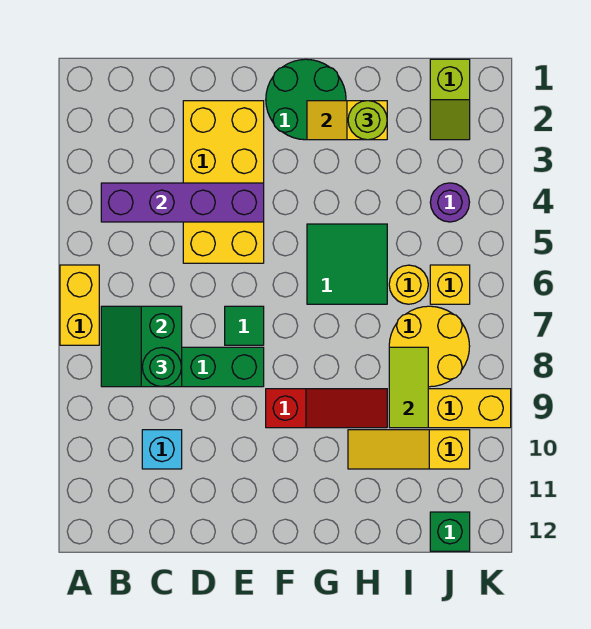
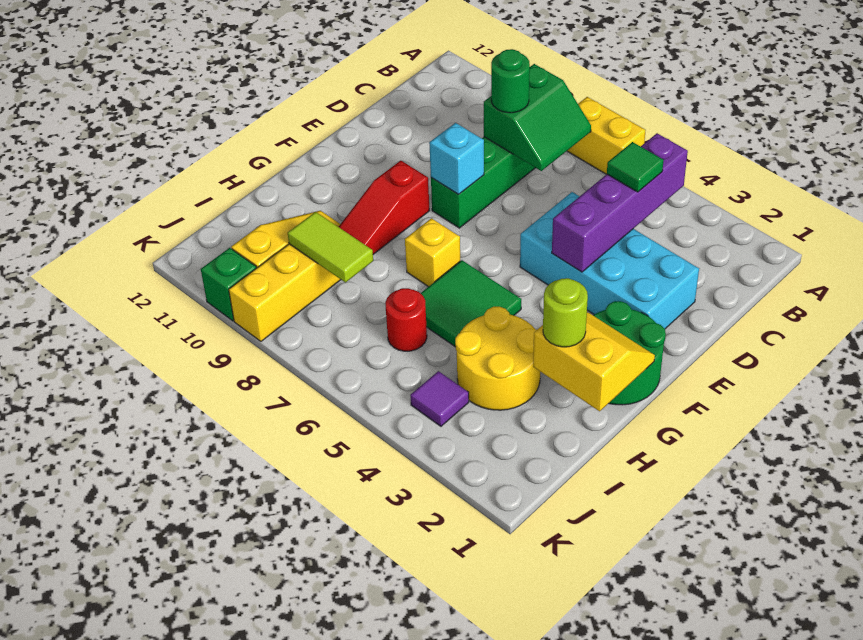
green 2x2 slope [101,306,182,387] -> green 2x2 slope turned to [484,64,591,171]
cyan 1x1 brick [142,430,182,469] -> cyan 1x1 brick moved to [429,123,484,194]
yellow 2x4 brick [183,101,264,263] -> cyan 2x4 brick [520,192,699,329]
green 1x1 tile [225,306,264,345] -> green 1x1 tile moved to [607,142,664,192]
yellow 1x2 slope [307,101,387,140] -> yellow 2x2 slope [533,312,655,411]
yellow 1x1 round brick [389,265,428,304] -> red 1x1 round brick [385,288,427,351]
yellow 2x2 round brick [389,306,470,387] -> yellow 2x2 round brick moved to [455,307,540,410]
lime 1x2 slope [430,59,470,140] -> none
purple 1x1 round brick [430,183,470,222] -> purple 1x1 tile [410,371,469,426]
yellow 1x1 brick [430,265,470,304] -> yellow 1x1 brick moved to [405,218,460,287]
green 1x1 brick [430,512,470,551] -> green 1x1 brick moved to [201,248,256,321]

